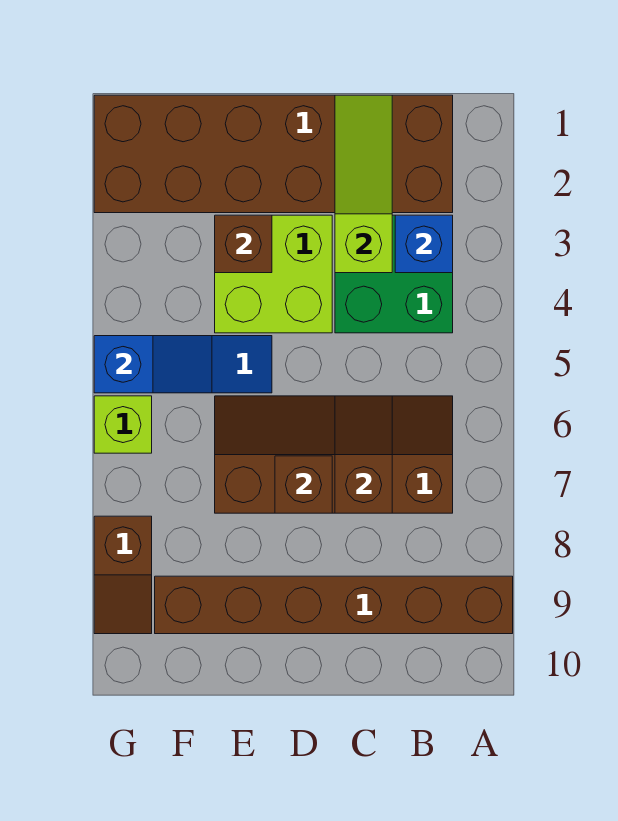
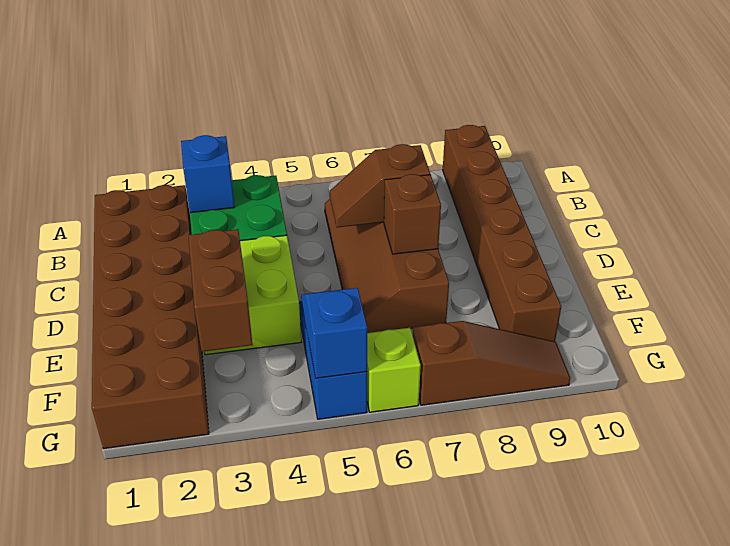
lime 1x3 slope [335,95,392,273] -> none
brown 1x1 brick [215,215,272,273] -> brown 1x2 brick [189,229,253,352]
brown 1x2 slope [94,516,152,634] -> brown 1x3 slope [412,321,570,405]

